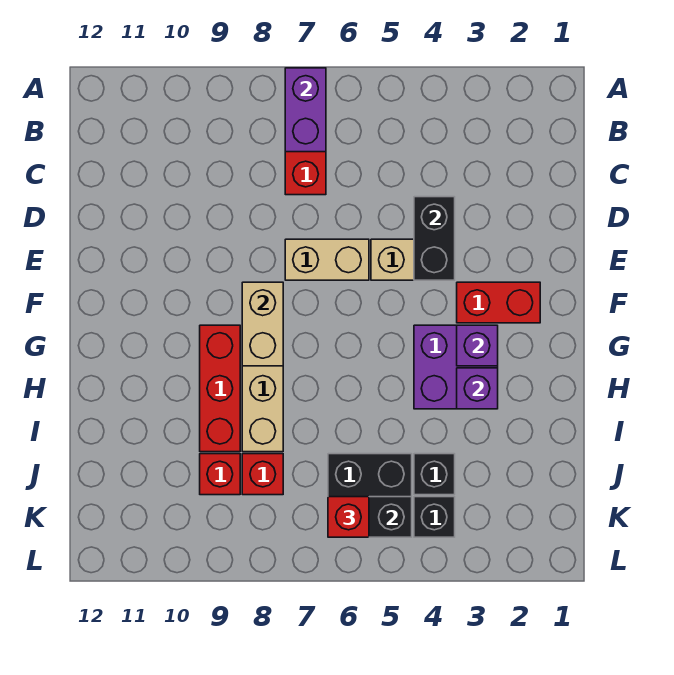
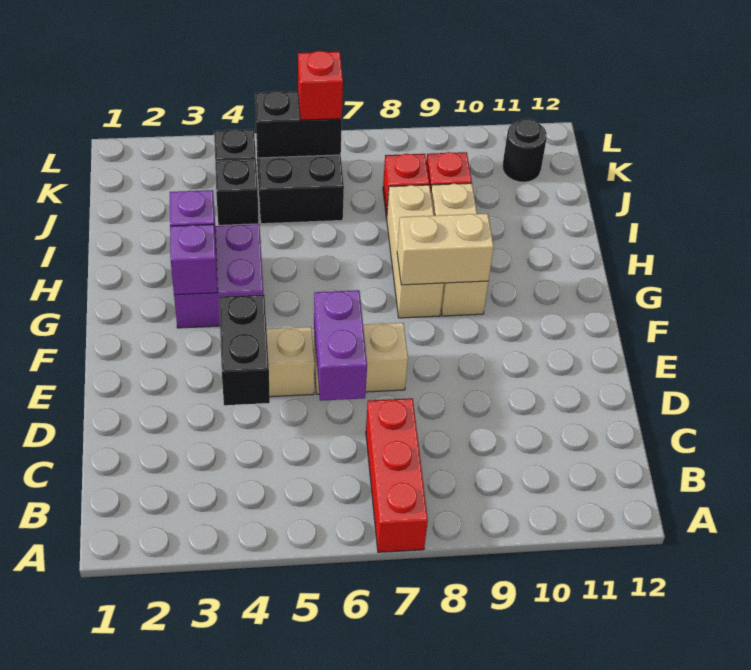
purple 1x2 brick [285,68,326,152] -> purple 1x2 brick moved to [314,290,367,401]
red 1x2 brick [457,282,540,323] -> none
tan 1x2 brick [242,282,283,366] -> tan 1x2 brick turned to [397,214,494,285]
red 1x3 brick [200,325,240,452] -> tan 1x3 brick [431,183,488,316]
none -> black 1x1 round brick [503,119,547,182]

